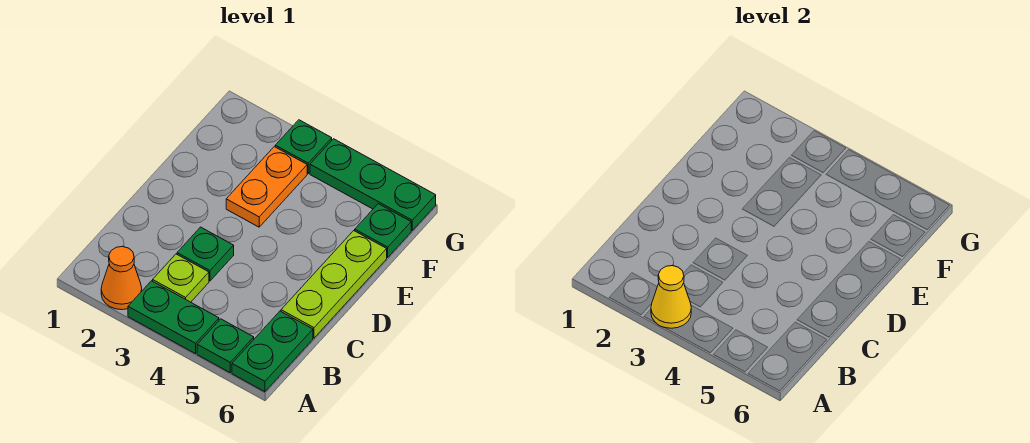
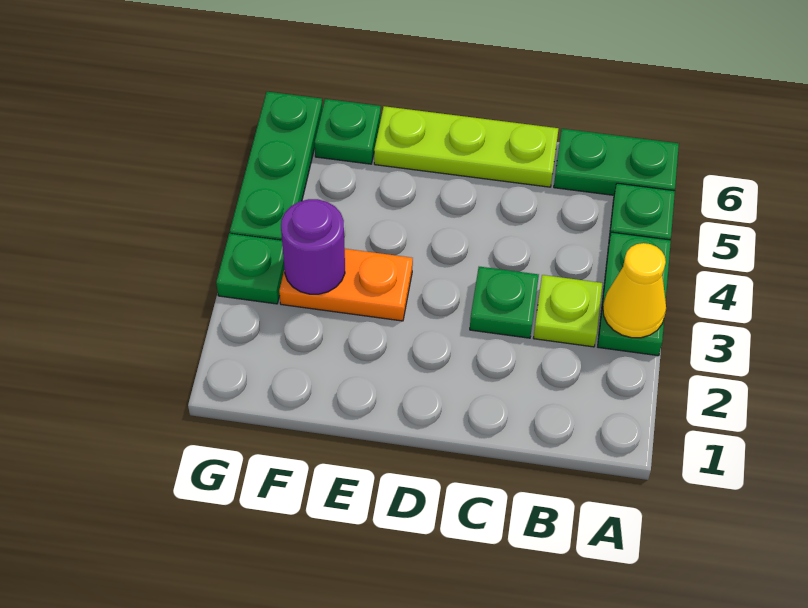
orange 1x1 cone [101,247,142,310] -> none
none -> purple 1x1 round brick [281,199,345,294]

